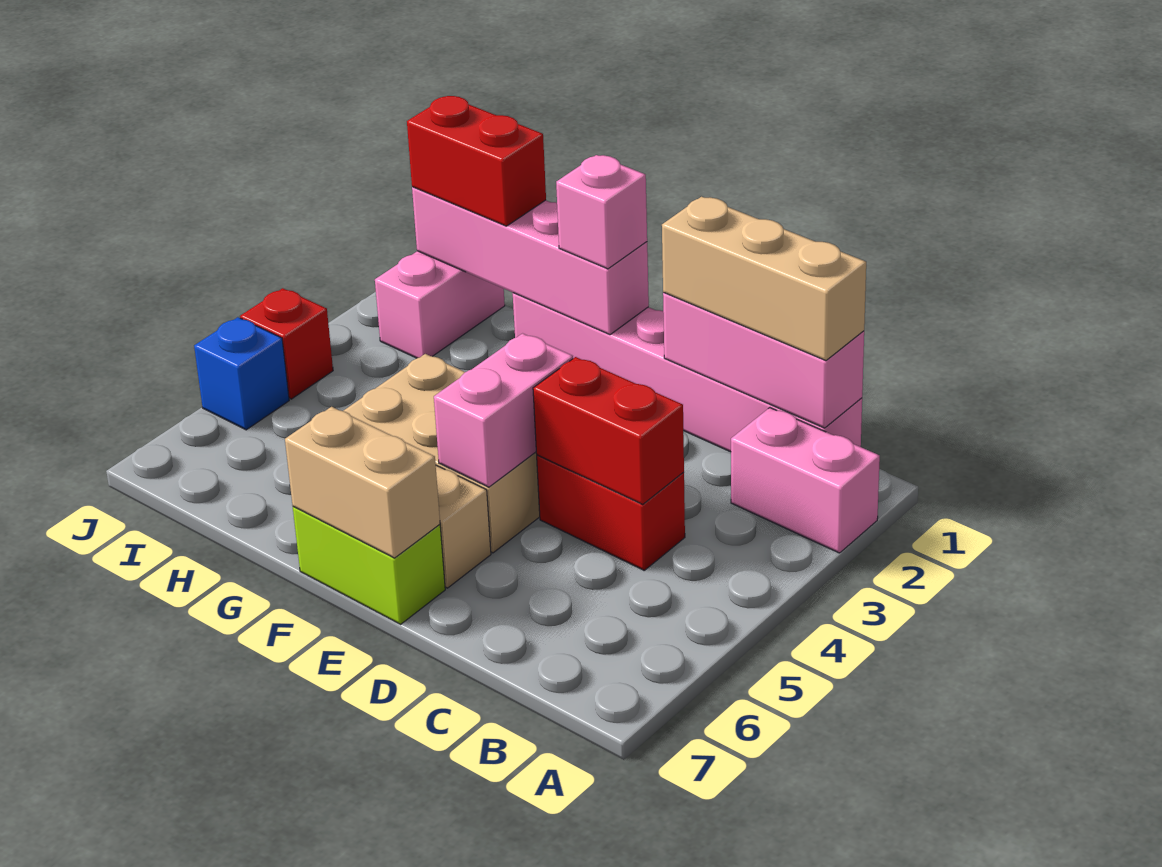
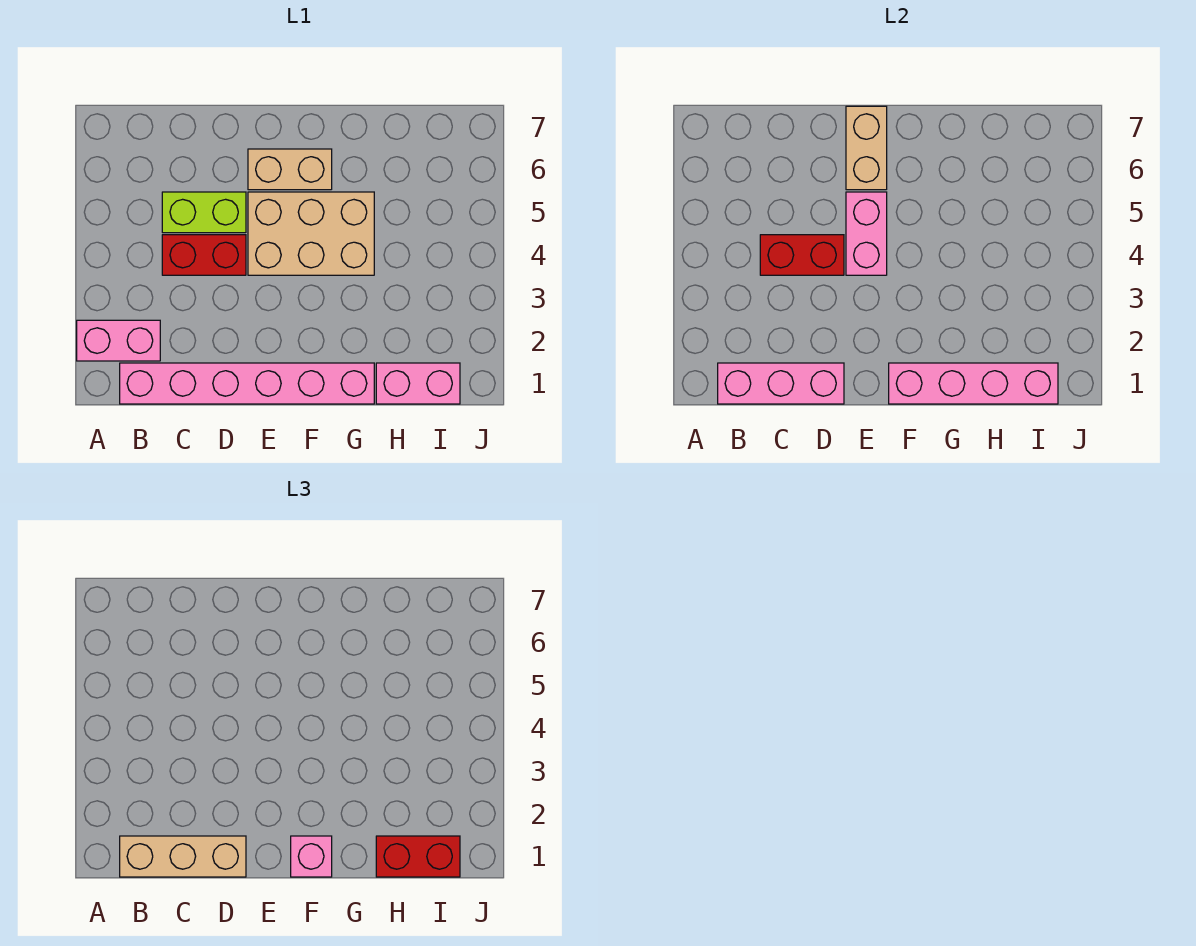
lime 1x2 brick [293,507,445,624] -> lime 1x2 brick moved to [162,192,246,233]
tan 1x2 brick [285,407,440,558] -> tan 1x2 brick turned to [846,106,887,190]
pink 1x2 brick [375,251,505,358] -> pink 1x2 brick turned to [376,363,460,404]
red 1x1 brick [240,288,333,399] -> none
blue 1x1 brick [194,317,289,430] -> none

